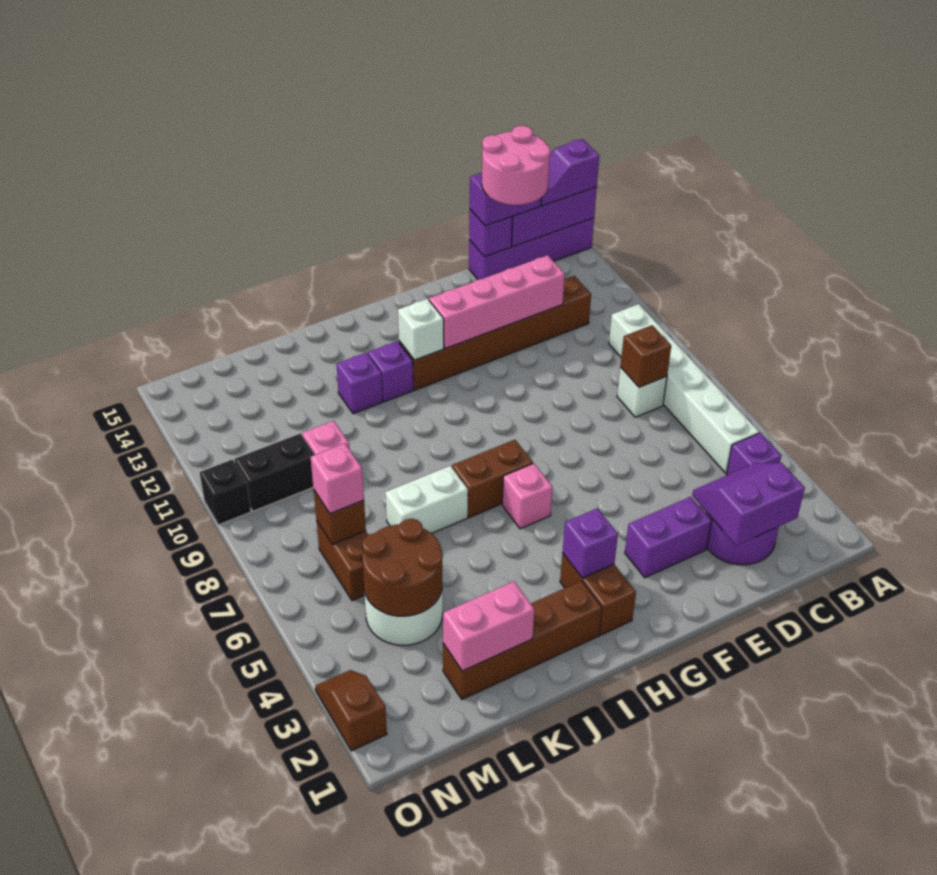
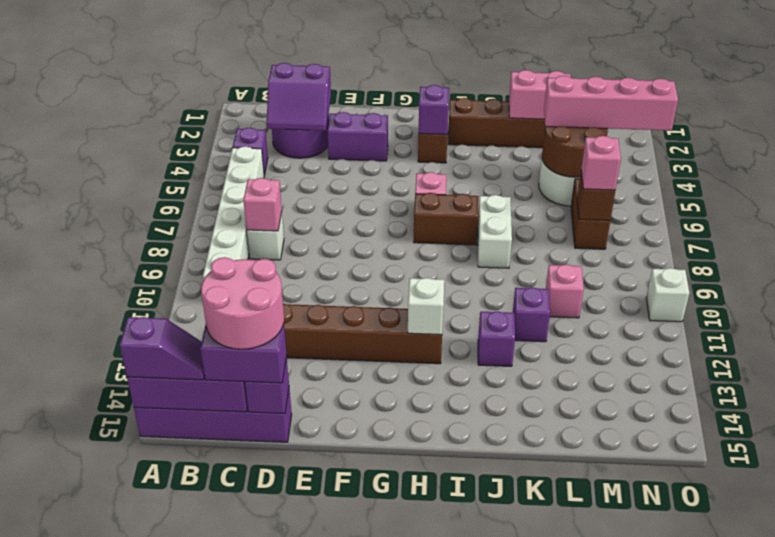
brown 1x1 brick [620,325,671,388] -> pink 1x1 brick [243,178,282,231]
pink 1x4 brick [429,255,565,349] -> pink 1x4 brick moved to [544,76,678,130]
purple 1x1 brick [368,341,414,402] -> purple 1x1 brick moved to [513,287,550,342]
white 1x2 brick [385,466,468,533] -> white 1x2 brick turned to [478,195,512,268]
black 1x2 brick [234,434,315,511] -> none
brown 1x2 slope [315,670,387,751] -> none
black 1x1 brick [200,460,251,525] -> white 1x1 brick [646,268,689,322]

